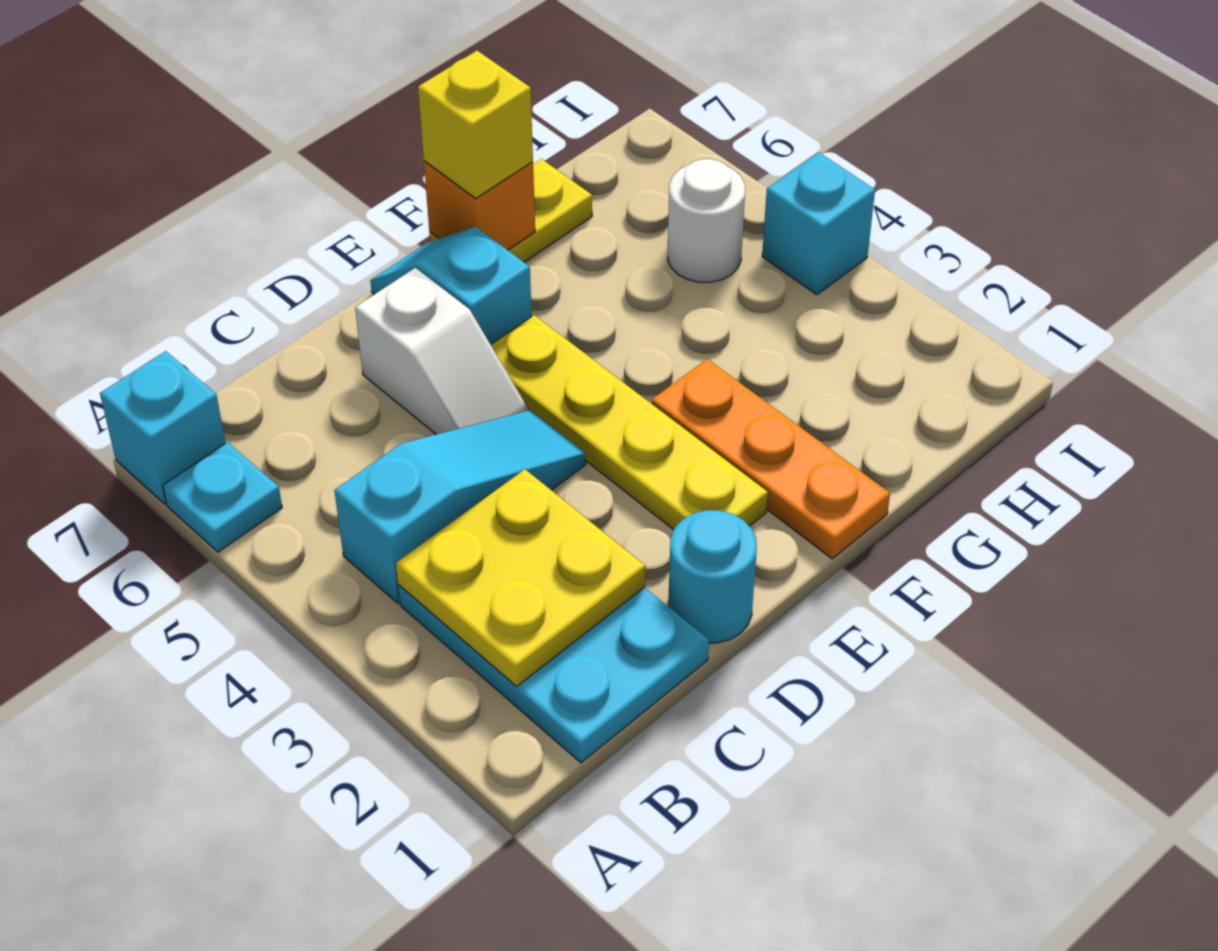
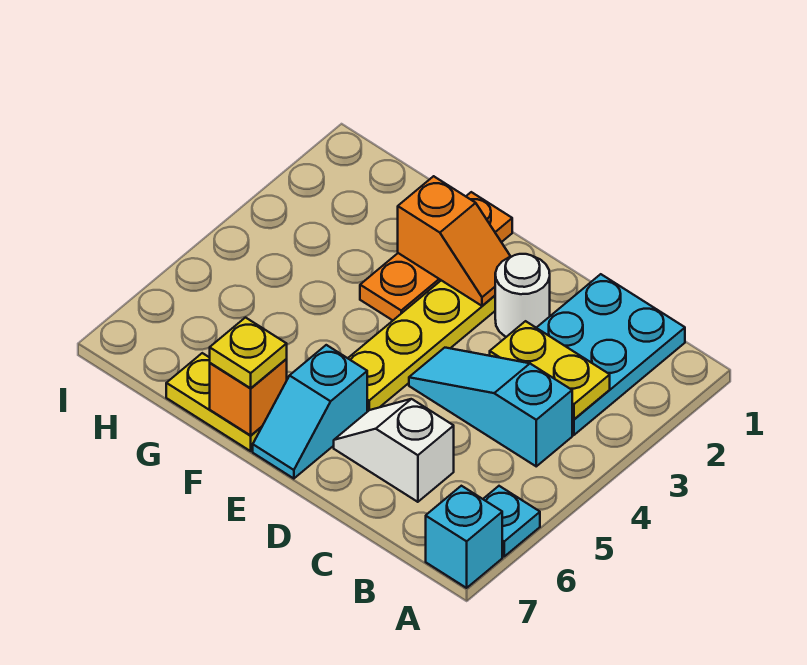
yellow 2x2 plate [396,469,645,686] -> yellow 1x2 plate [490,321,610,419]
cyan 1x1 round brick [668,510,757,643] -> none
white 1x2 slope [355,268,528,434] -> white 1x2 slope turned to [334,399,454,502]
none -> orange 1x2 slope [398,176,511,306]
yellow 1x1 brick [418,51,533,198] -> yellow 1x1 plate [210,318,287,388]
white 1x1 round brick [668,159,745,282] -> white 1x1 round brick moved to [495,254,550,337]
cyan 1x1 brick [762,152,875,295] -> none

